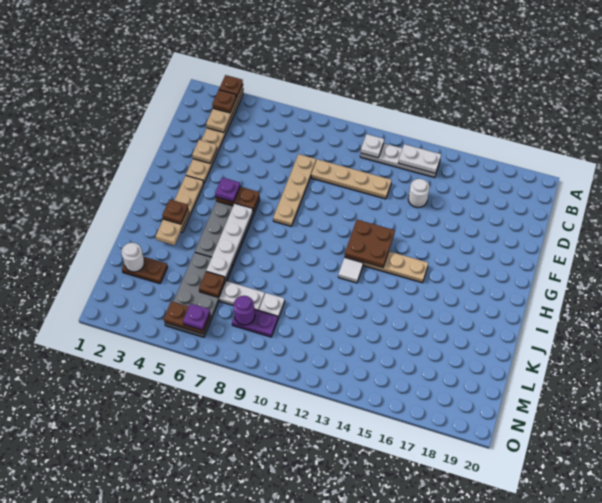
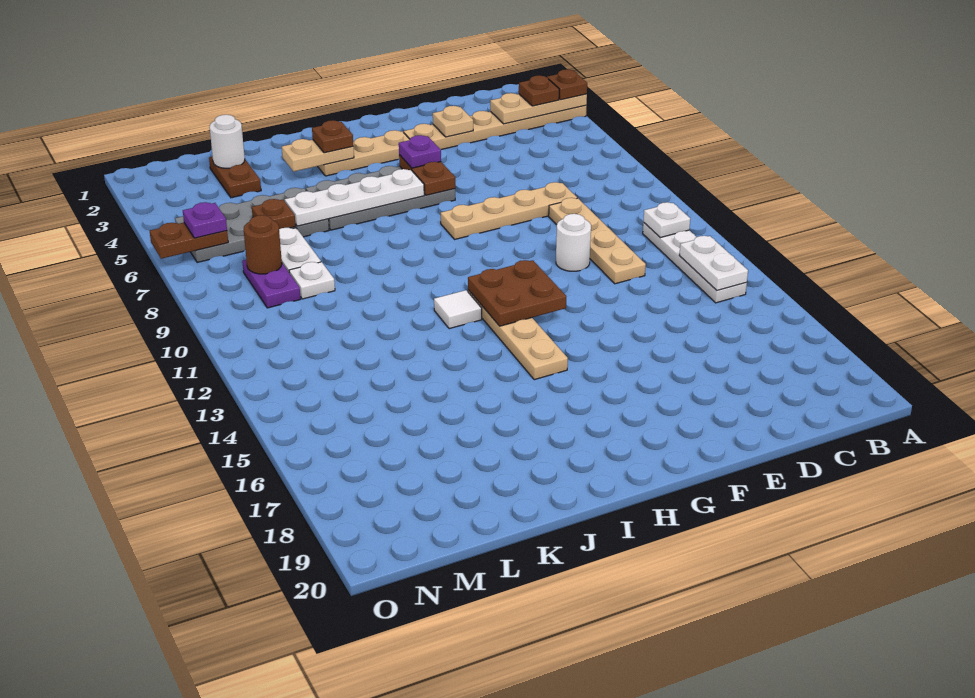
white 1x1 round brick [408,179,430,208] -> white 1x1 round brick moved to [556,214,591,271]
purple 1x1 round brick [233,296,255,325] -> brown 1x1 round brick [244,215,282,274]
brown 1x2 plate [164,301,211,334] -> brown 1x2 plate turned to [150,223,228,259]

